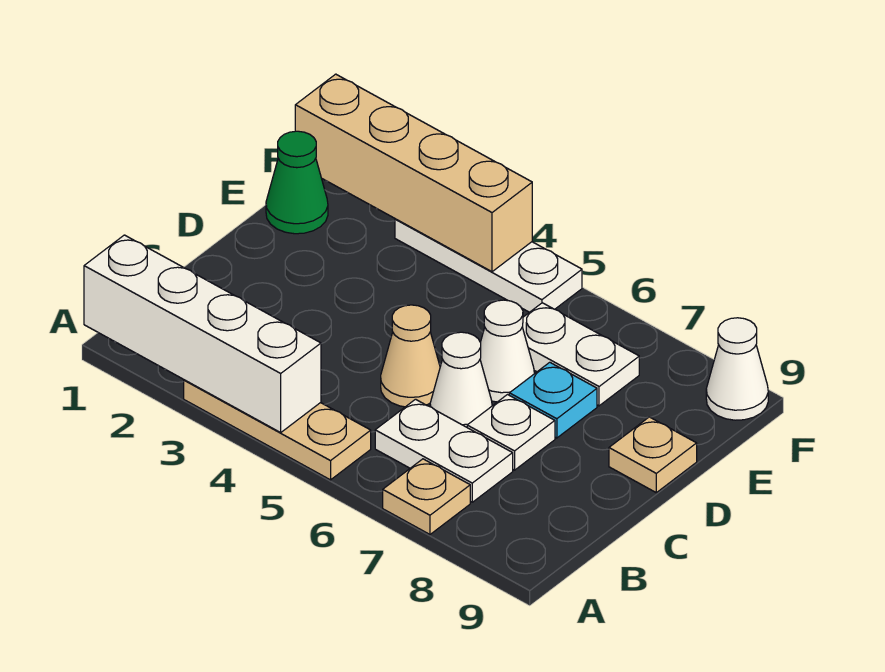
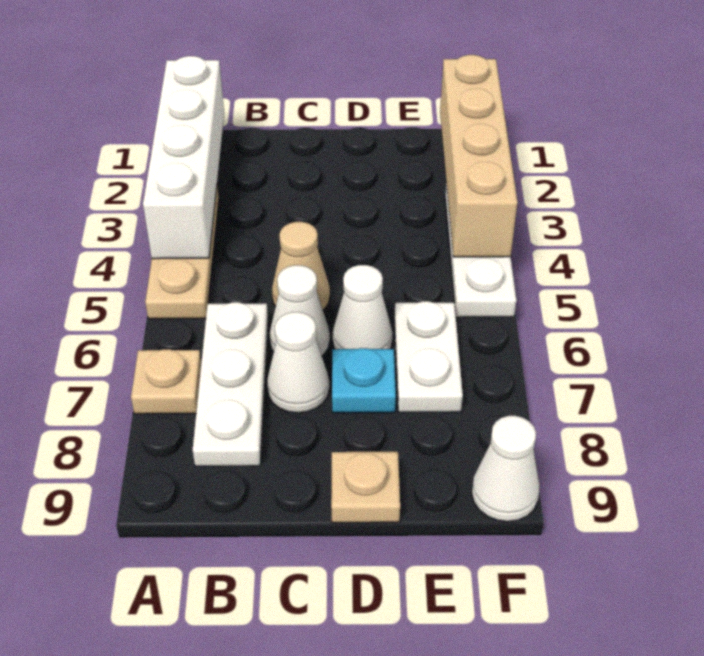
white 1x2 plate [375,399,513,502] -> white 1x3 plate [193,302,268,466]
white 1x1 plate [467,395,555,470] -> white 1x1 cone [267,312,329,413]
green 1x1 cone [266,131,328,234] -> none

